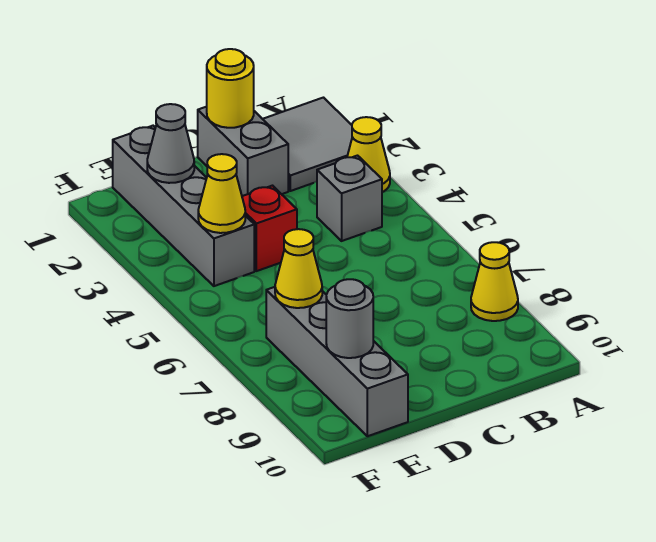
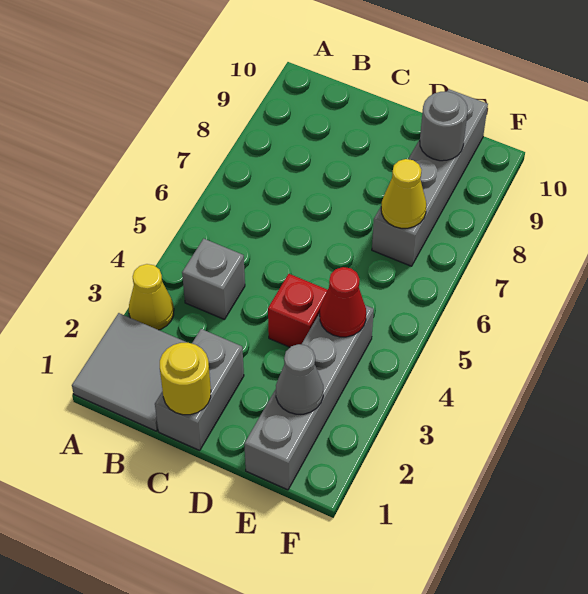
yellow 1x1 cone [471,242,518,321] -> none
yellow 1x1 cone [198,154,245,233] -> red 1x1 cone [320,267,366,337]

